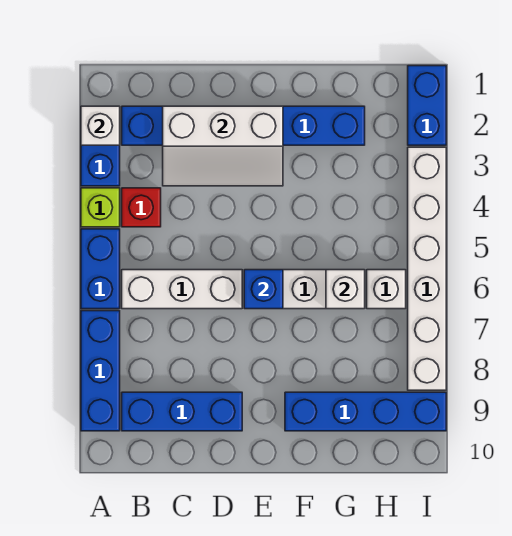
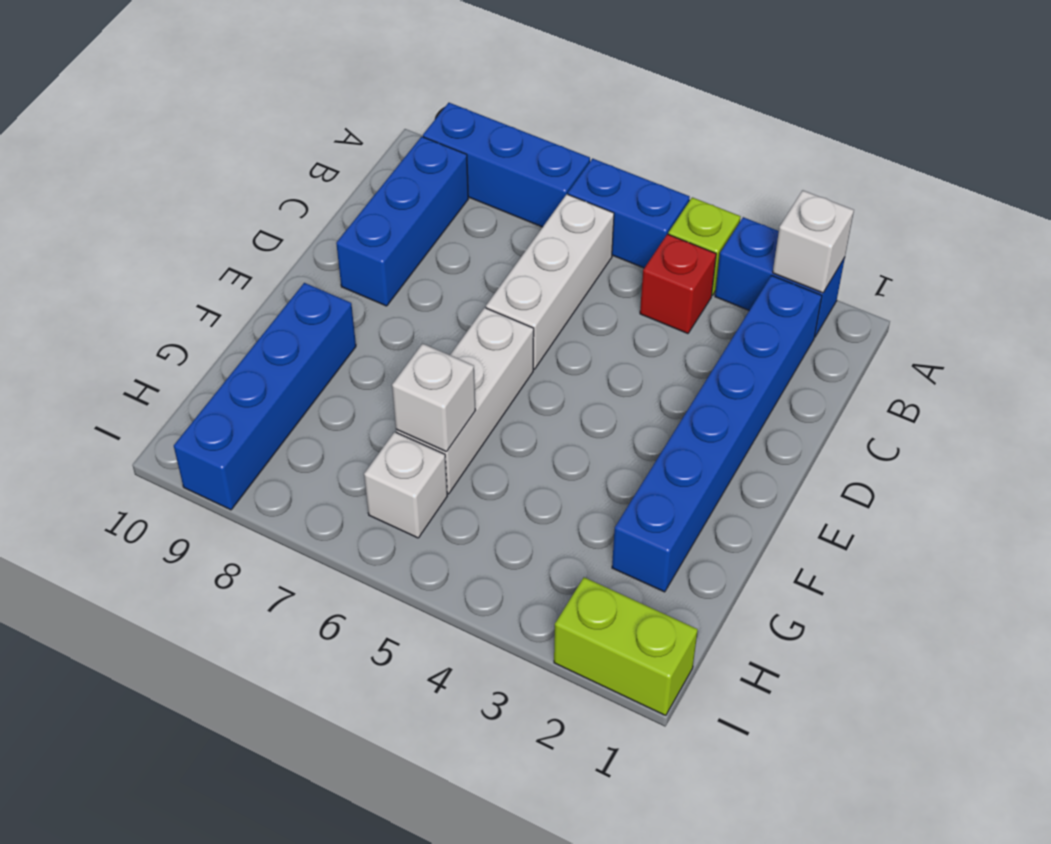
white 2x3 slope [163,106,283,186] -> none
blue 1x1 brick [244,270,283,309] -> none
blue 1x2 brick [408,66,446,145] -> lime 1x2 brick [554,577,698,716]
white 1x6 brick [408,147,446,390] -> none

